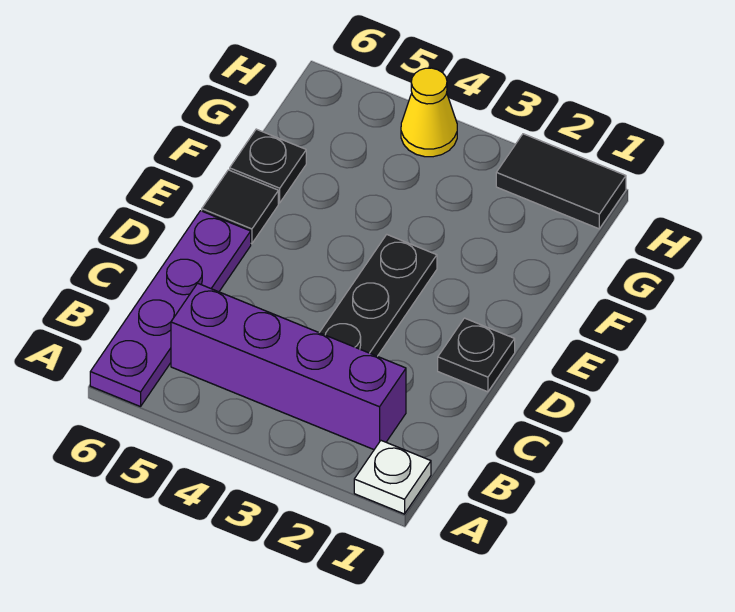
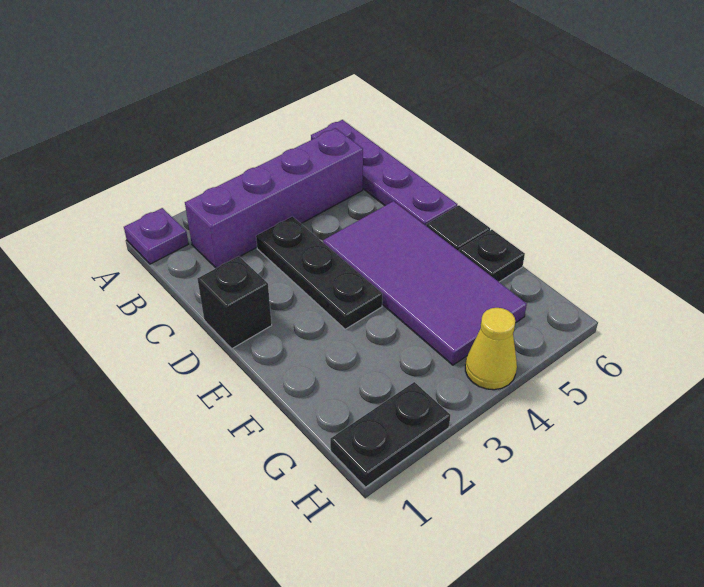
white 1x1 plate [354,441,431,514] -> purple 1x1 plate [124,208,188,264]
black 1x1 plate [438,318,515,392] -> black 1x1 brick [197,256,272,349]
none -> purple 2x4 tile [323,201,527,365]
black 1x2 tile [496,134,626,229] -> black 1x2 plate [330,382,451,487]

